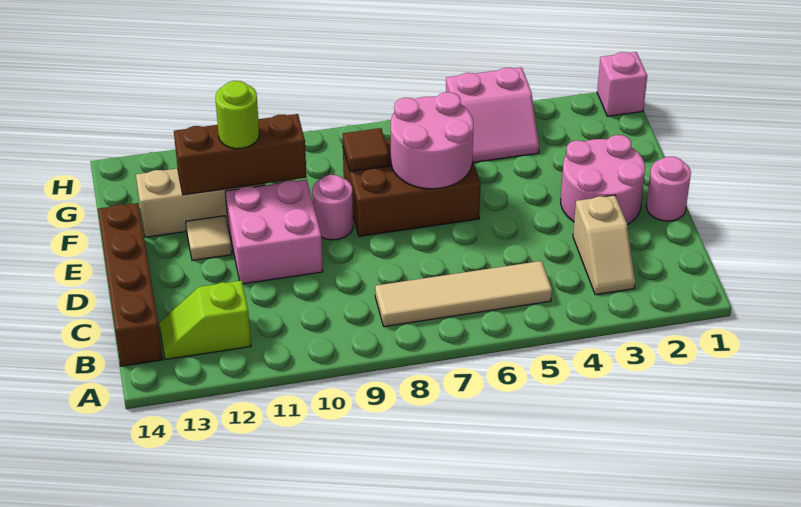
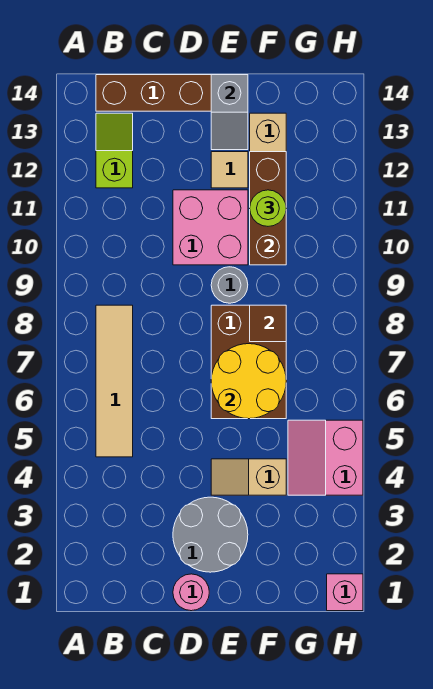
tan 1x2 slope [573,195,635,295] -> tan 1x2 slope moved to [211,459,286,495]
pink 2x2 round brick [561,135,645,225] -> grey 2x2 round brick [173,497,248,572]
pink 2x2 round brick [391,92,473,189] -> yellow 2x2 round brick [211,344,286,419]
pink 1x1 round brick [312,175,353,240] -> grey 1x1 round brick [211,267,248,303]
none -> grey 1x2 slope [211,75,248,150]

